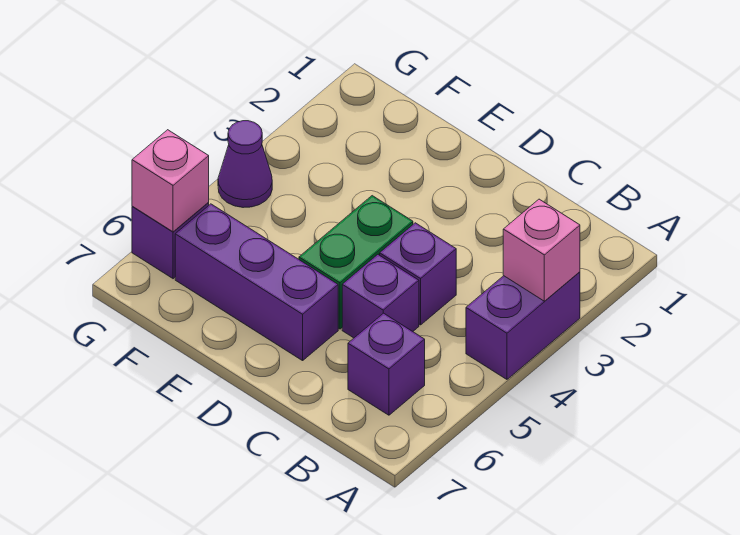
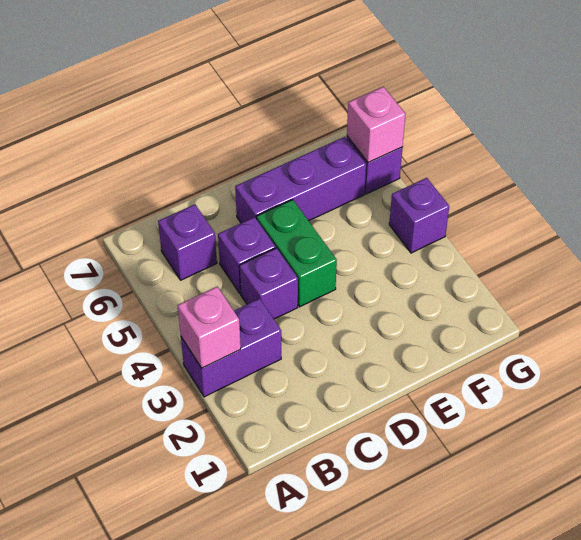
purple 1x2 brick [466,272,580,379] -> purple 1x2 brick turned to [181,299,281,397]
purple 1x1 cone [218,121,272,208] -> purple 1x1 brick [389,178,449,253]

